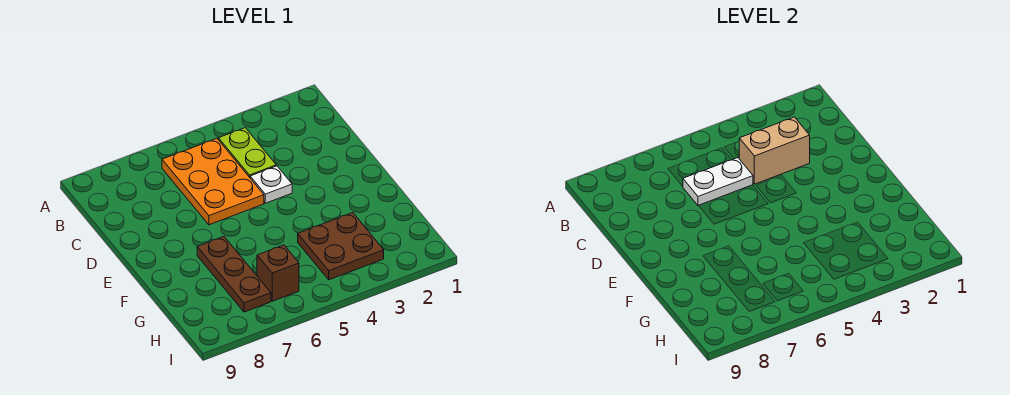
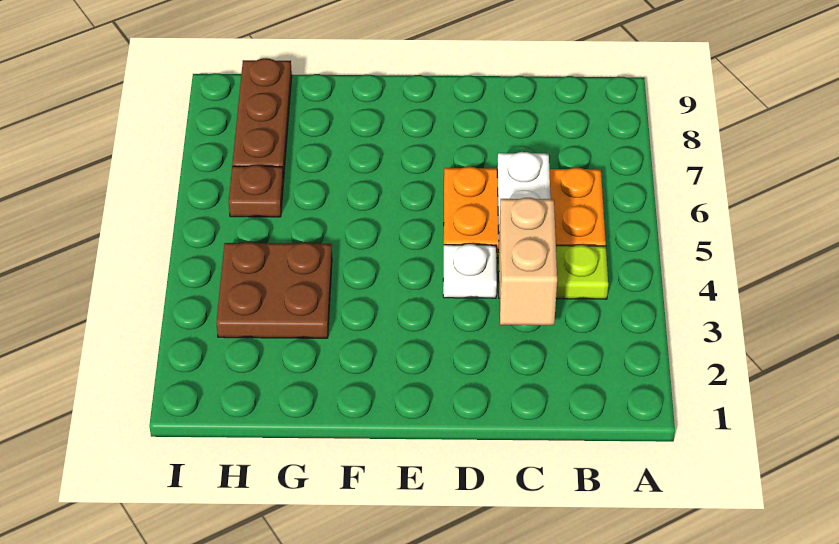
brown 1x3 plate [197,237,271,312] -> brown 1x3 plate turned to [232,58,292,179]
brown 1x1 brick [257,245,299,301] -> brown 1x1 plate [229,165,284,217]

